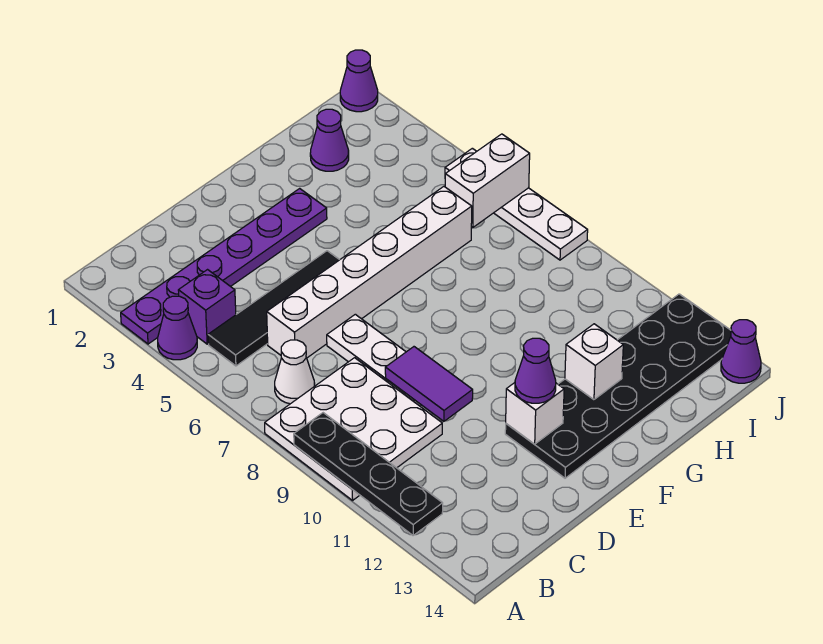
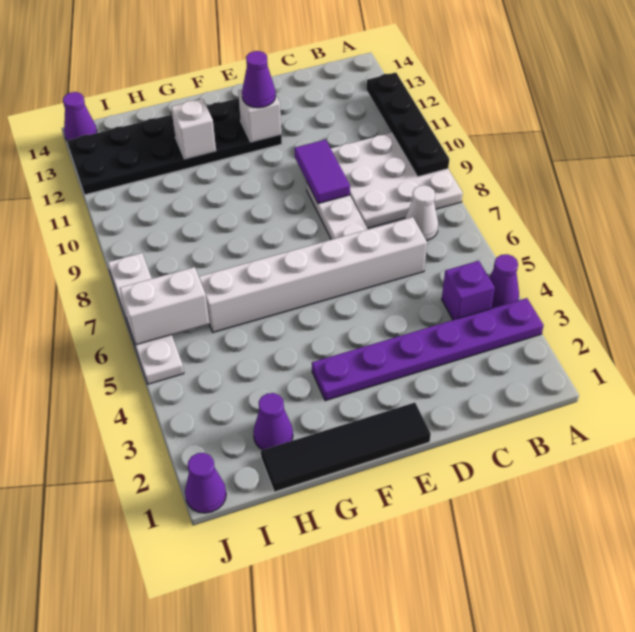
black 1x4 tile [208,251,339,366] -> black 1x4 tile moved to [261,403,431,492]

